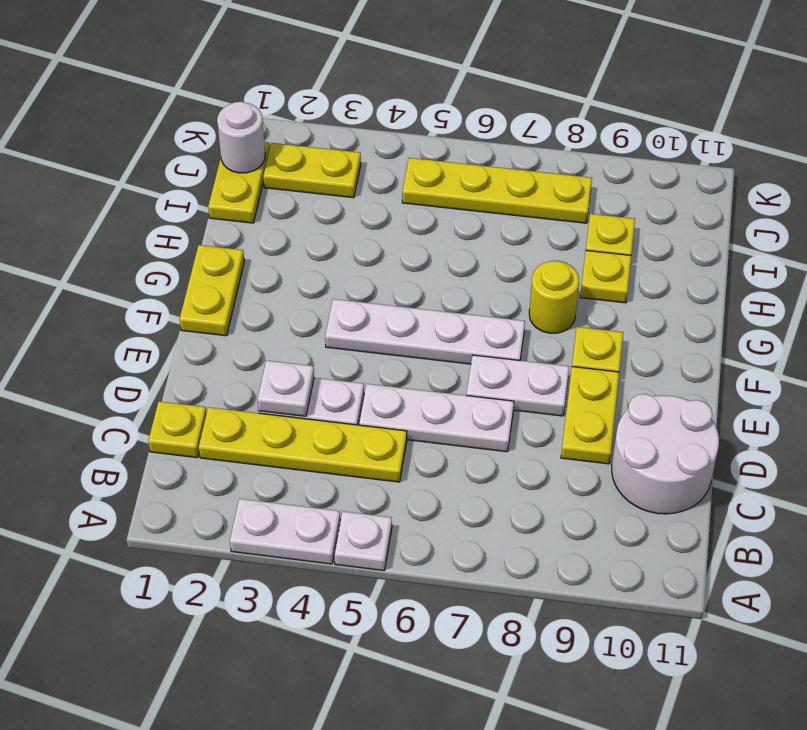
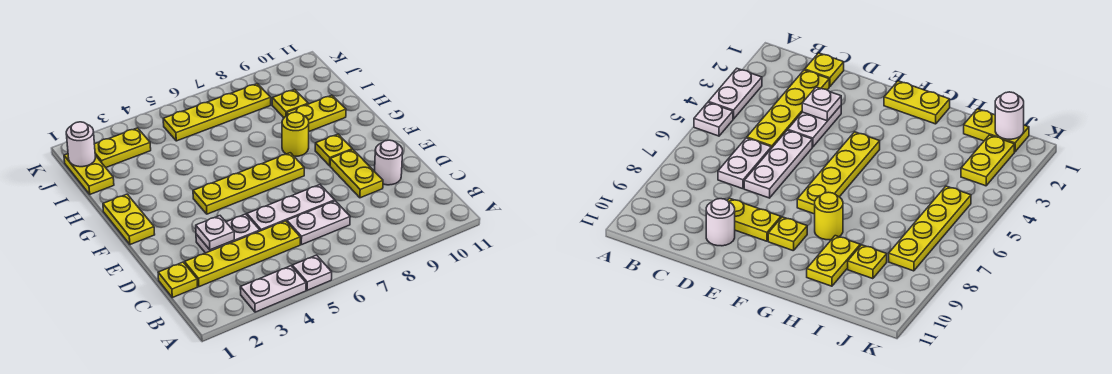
white 2x2 round brick [612,394,719,514] -> white 1x1 round brick [375,140,403,185]
white 1x2 plate [466,355,569,416] -> white 1x2 plate moved to [287,201,350,245]
white 1x4 plate [325,299,525,364] -> yellow 1x4 plate [193,153,304,214]
yellow 1x1 plate [580,250,631,303] -> yellow 1x2 plate [287,95,346,131]

